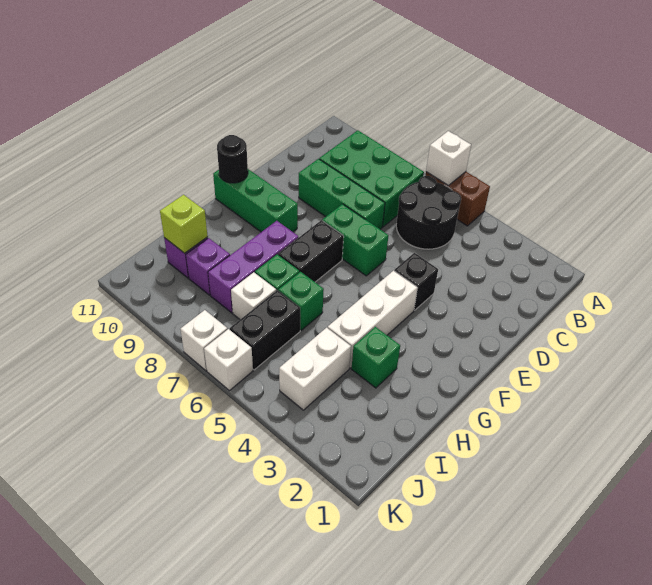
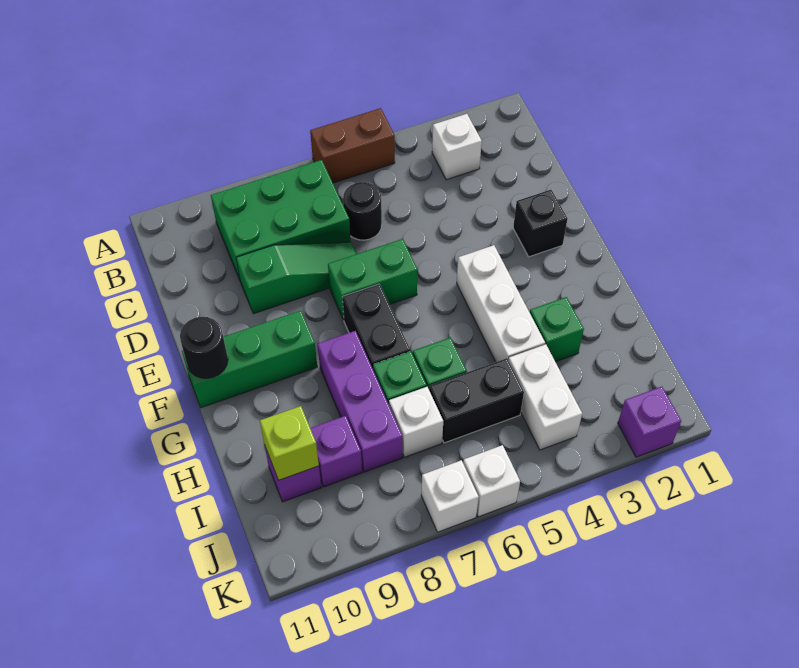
white 1x1 brick [426,131,471,185] -> white 1x1 brick moved to [432,114,482,180]
black 2x2 round brick [396,176,461,249] -> black 1x1 round brick [343,182,382,240]
green 1x3 brick [299,159,385,229] -> green 1x3 slope [236,242,356,314]
black 1x1 brick [394,253,438,310] -> black 1x1 brick moved to [513,190,568,257]
black 1x2 brick [230,290,300,370] -> black 1x2 brick turned to [429,358,524,443]
none -> purple 1x1 brick [618,387,681,457]

